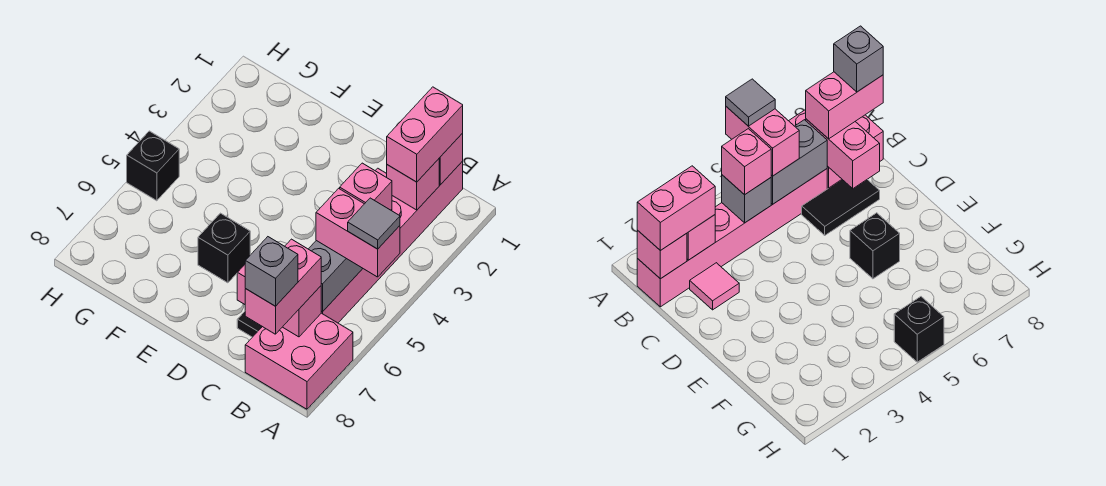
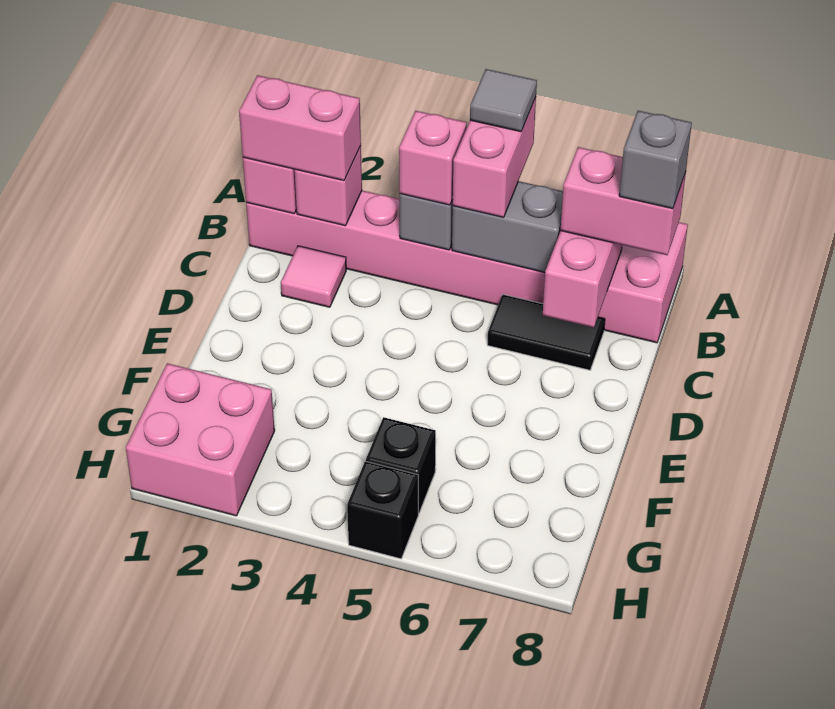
black 1x1 brick [198,213,250,283] -> black 1x1 brick moved to [366,417,436,514]
none -> pink 2x2 brick [126,363,275,516]

